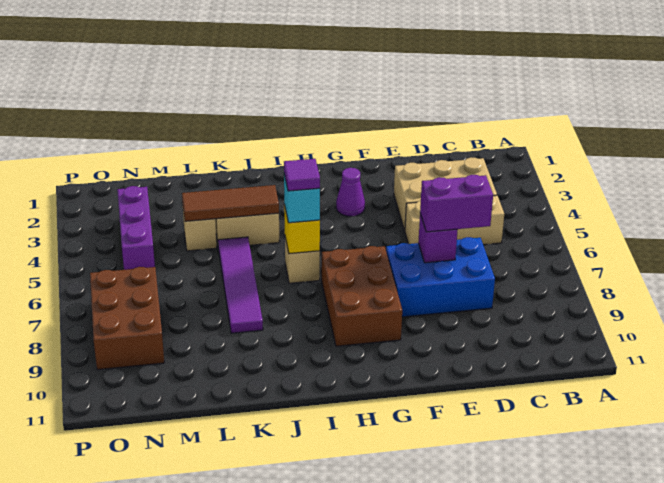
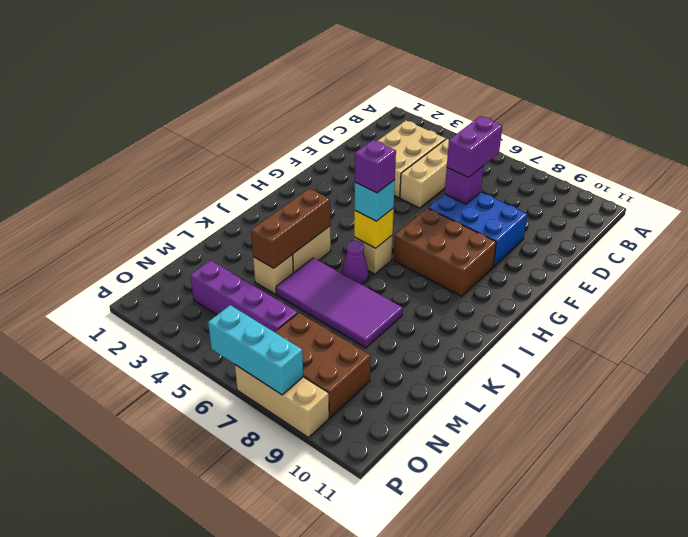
blue 2x3 brick [386,237,495,317] -> blue 2x3 brick turned to [429,192,527,267]
purple 1x1 cone [336,168,365,216] -> purple 1x1 cone moved to [342,240,369,284]
purple 1x1 tile [284,159,320,191] -> purple 1x1 brick [355,140,396,193]
brown 1x3 tile [182,185,279,221] -> brown 1x3 brick [251,188,330,268]
purple 1x4 tile [218,237,263,333] -> purple 2x4 tile [276,258,403,348]
purple 1x3 brick [117,186,155,270] -> purple 1x4 brick [190,260,298,332]
none -> cyan 1x3 brick [208,305,303,395]
none -> tan 1x3 brick [235,365,329,438]

